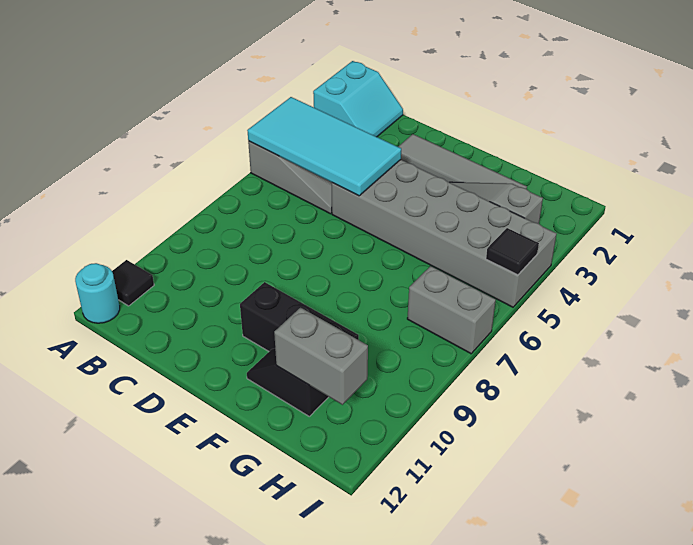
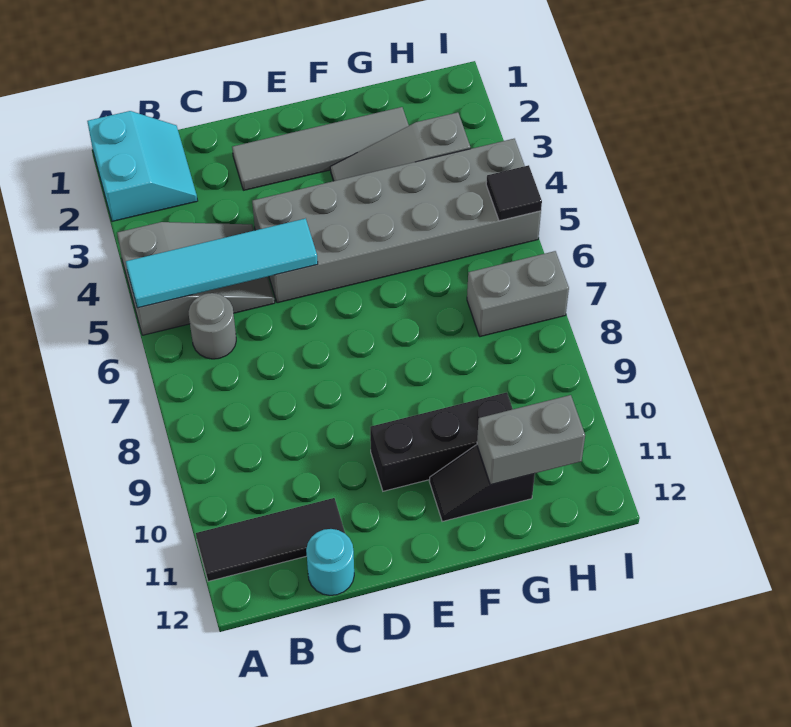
cyan 2x4 tile [247,97,401,196] -> cyan 1x4 tile [126,218,318,308]
black 1x1 tile [112,260,154,306] -> black 1x3 tile [196,498,345,581]
cyan 1x1 round brick [75,263,120,323] -> cyan 1x1 round brick moved to [306,529,354,595]
none -> grey 1x1 round brick [189,293,236,359]

